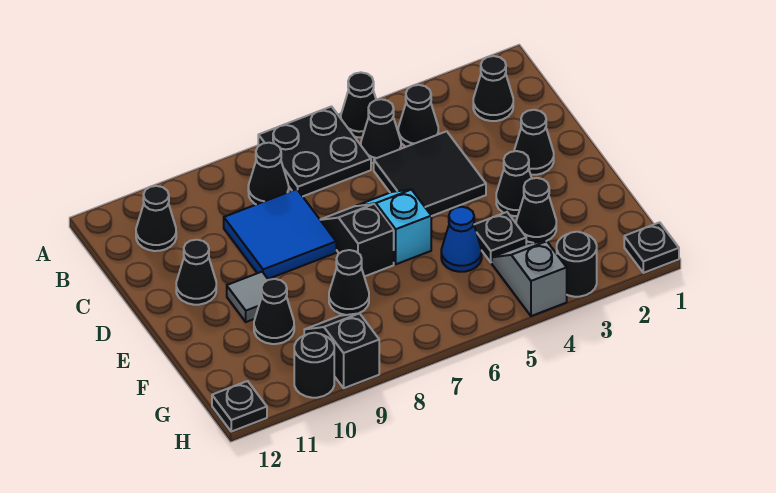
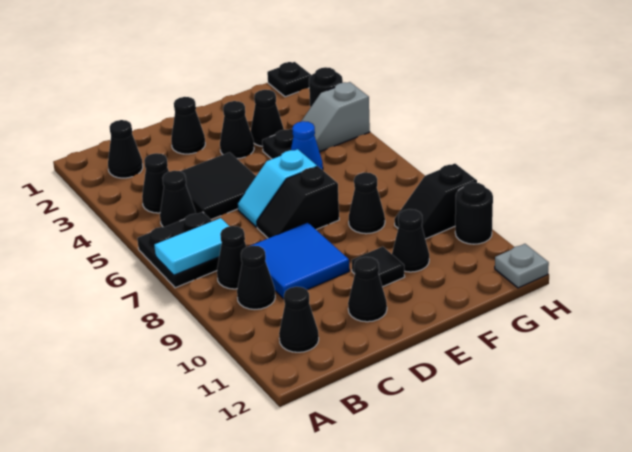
black 1x1 cone [341,72,376,137] -> black 1x1 cone moved to [237,246,275,309]
none -> cyan 1x2 tile [154,218,229,275]
grey 1x1 tile [227,272,268,322] -> black 1x1 tile [352,247,405,287]
black 1x1 plate [212,381,267,431] -> grey 1x1 plate [495,244,549,288]

